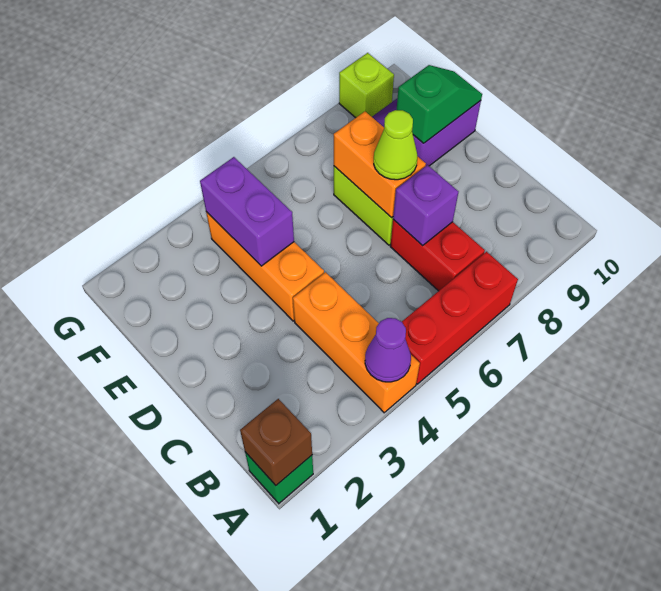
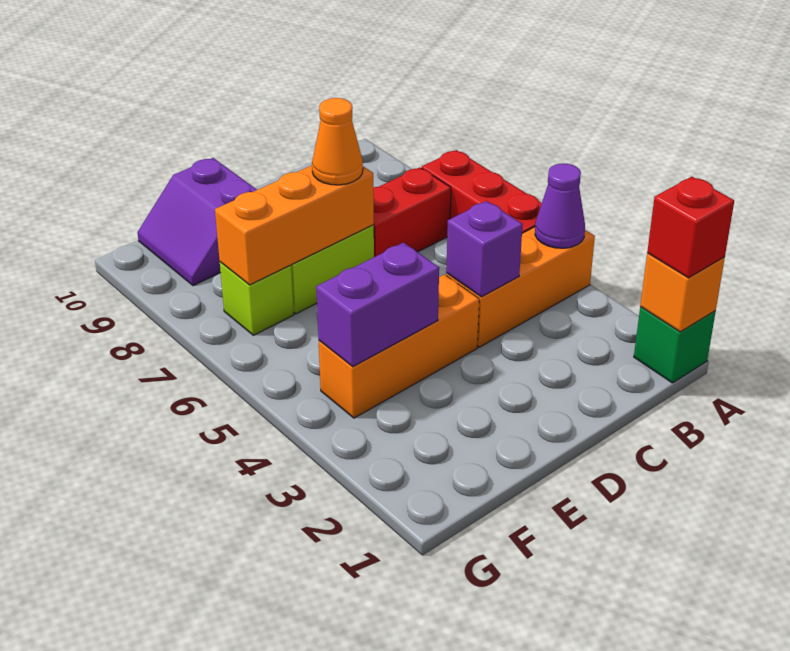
brown 1x1 brick [240,399,312,485] -> orange 1x1 brick [640,253,725,332]
none -> red 1x1 brick [647,177,734,278]
purple 1x1 brick [393,165,459,246] -> purple 1x1 brick moved to [446,201,523,297]
orange 1x2 brick [334,112,426,218] -> orange 1x3 brick [215,165,374,285]
lime 1x1 cone [374,110,417,180] -> orange 1x1 cone [312,98,363,185]
green 1x2 slope [397,65,482,143] -> none
lime 1x1 brick [339,53,394,118] -> lime 1x1 brick moved to [220,262,294,335]

